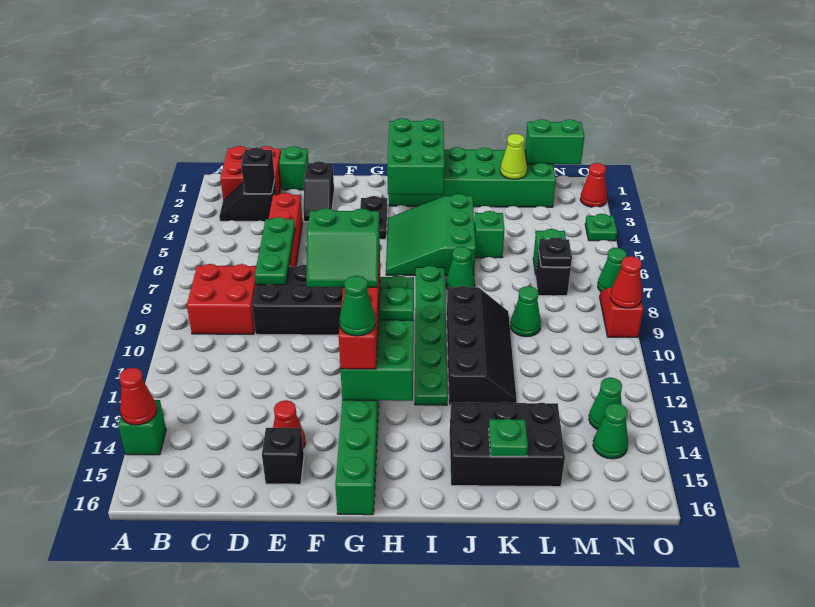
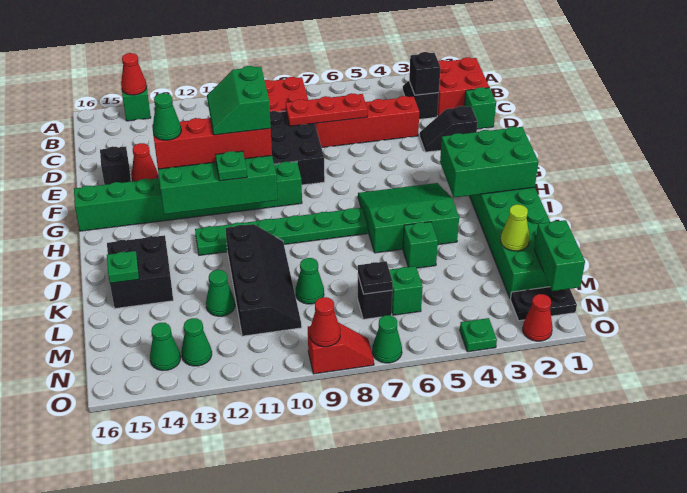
green 1x3 plate [255,217,295,285] -> red 1x3 plate [285,93,368,126]
black 1x2 plate [360,196,388,239] -> black 1x2 plate moved to [510,287,577,321]
green 1x1 cone [446,247,475,289] -> green 1x1 cone moved to [206,270,235,316]
black 2x4 slope [447,286,517,405] -> black 2x4 slope turned to [225,224,302,336]
black 2x3 brick [450,402,565,487] -> black 2x2 brick [107,235,173,309]

